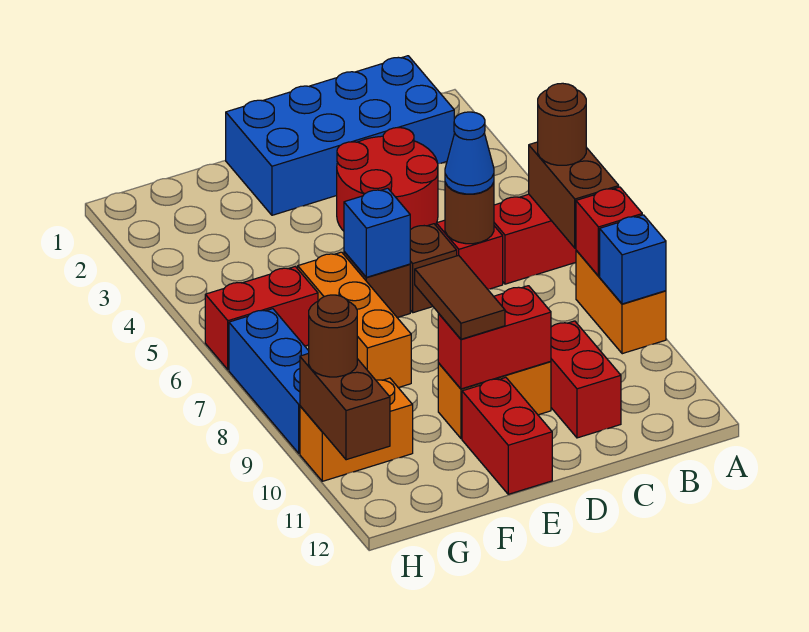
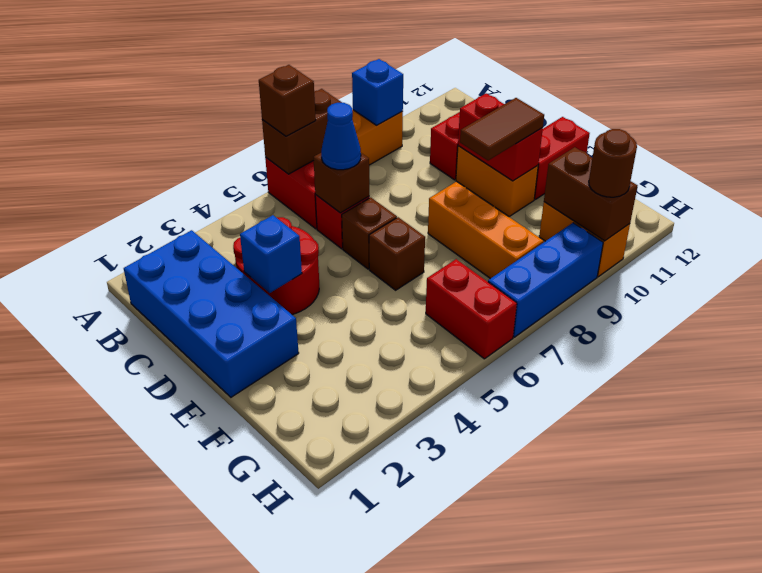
brown 1x1 round brick [538,83,586,165] -> brown 1x1 brick [259,65,316,136]
red 1x1 brick [576,187,642,276] -> none
brown 1x1 round brick [445,183,494,244] -> brown 1x1 brick [313,153,369,213]
blue 1x1 brick [344,188,410,277] -> blue 1x1 brick moved to [240,215,302,293]
orange 1x3 brick [298,252,411,388] -> orange 1x3 brick turned to [428,182,544,279]
brown 1x2 brick [300,354,390,460] -> brown 1x2 brick turned to [544,147,637,241]

